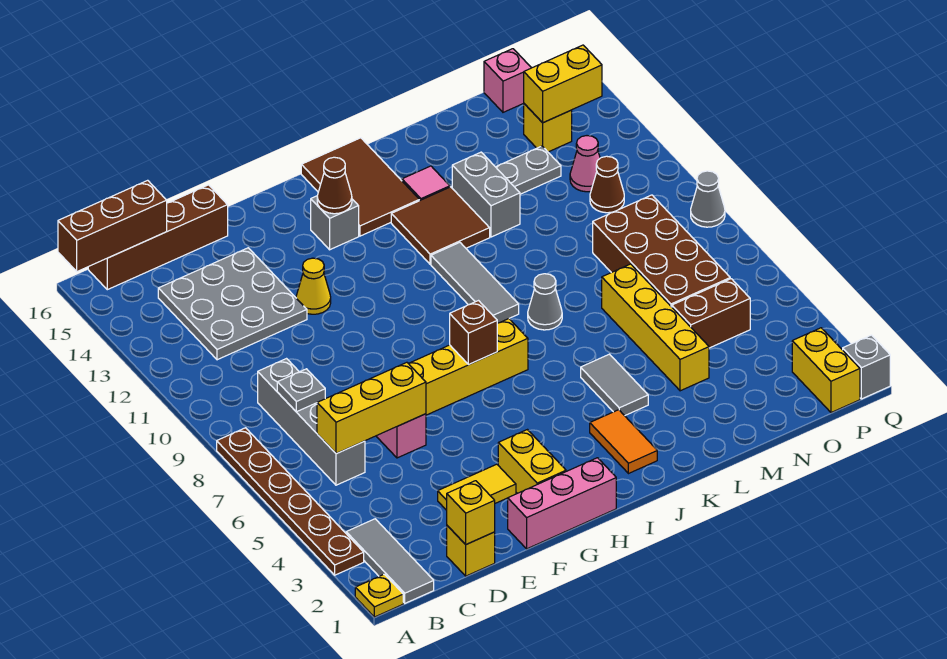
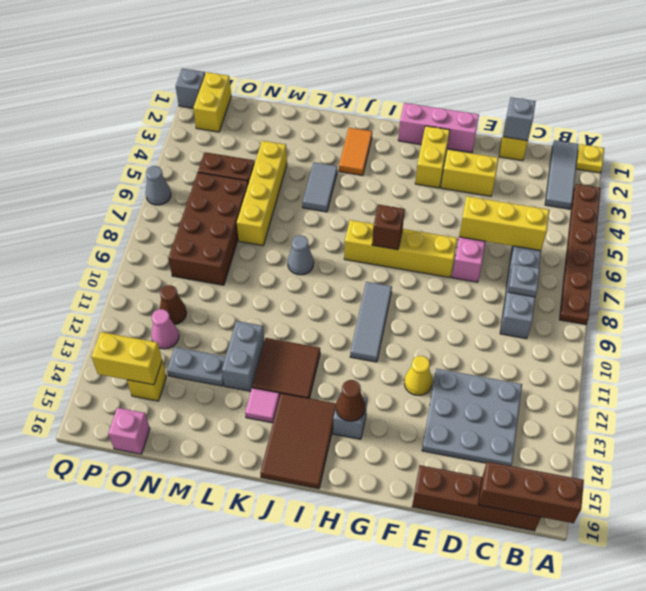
yellow 1x1 brick [447,481,495,544] -> grey 1x1 brick [503,97,536,141]
yellow 1x2 tile [438,464,516,510] -> yellow 1x2 brick [441,150,498,196]
grey 1x3 tile [431,243,519,323] -> grey 1x3 tile moved to [350,282,392,362]
grey 1x1 cone [691,171,725,227] -> grey 1x1 cone moved to [146,166,171,205]

